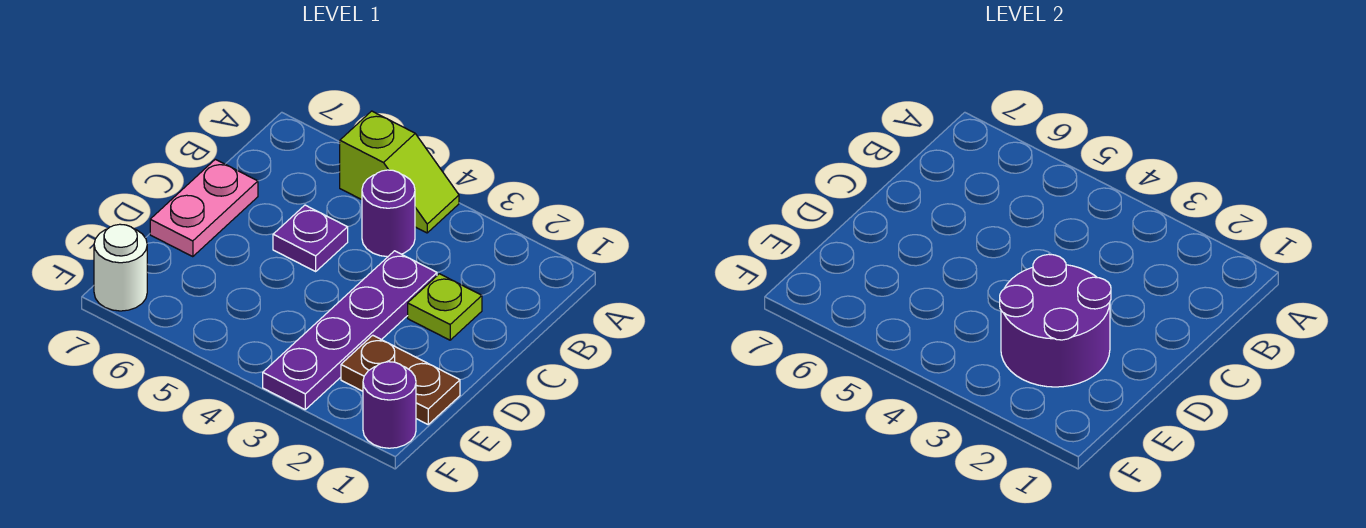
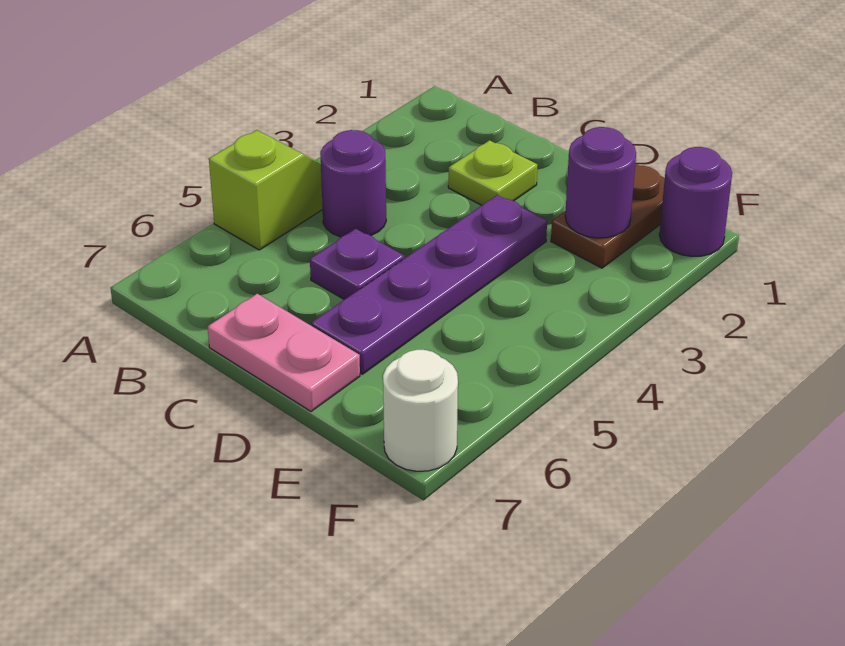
purple 1x4 plate [263,251,437,409] -> purple 1x4 plate turned to [311,195,547,374]
purple 2x2 round brick [1000,254,1111,387] -> purple 1x1 round brick [565,127,636,238]

